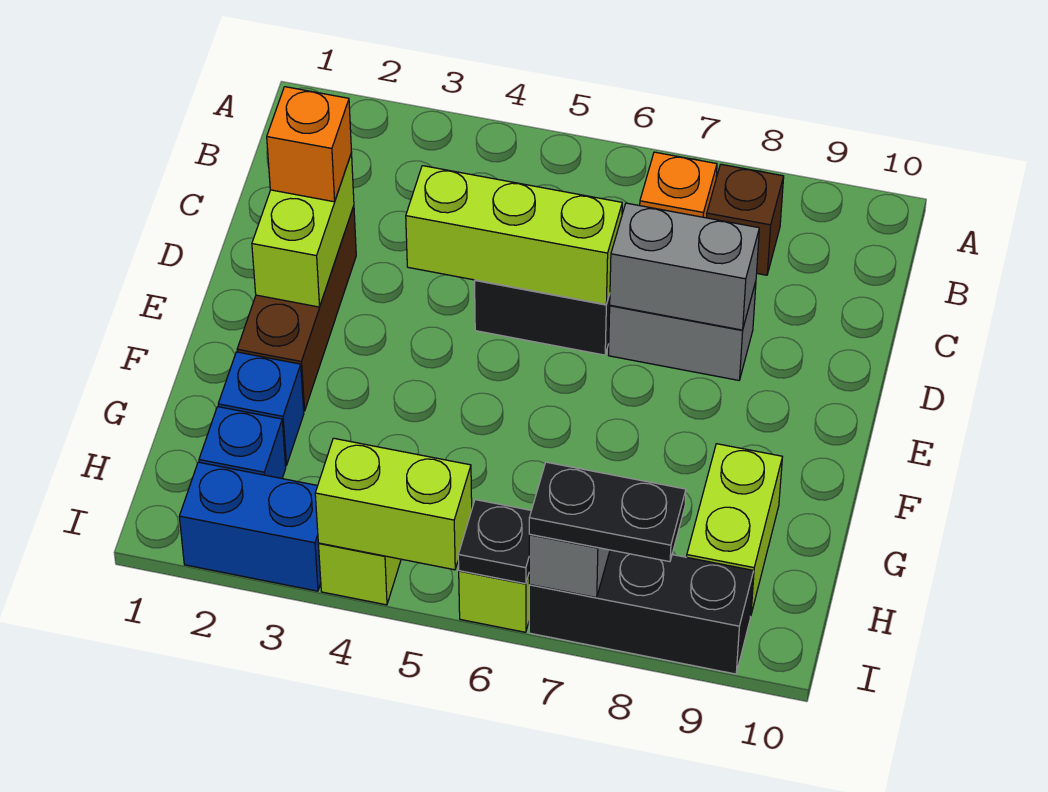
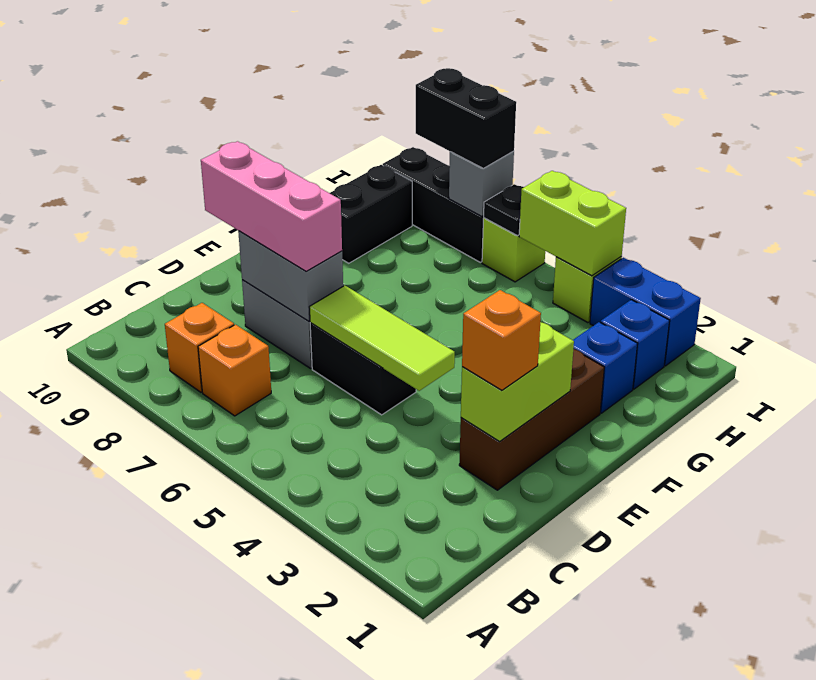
brown 1x1 brick [707,164,784,275] -> orange 1x1 brick [165,303,234,392]
lime 1x3 brick [406,166,622,304] -> lime 1x3 tile [309,286,455,391]
none -> pink 1x3 brick [201,141,342,271]
lime 1x2 brick [687,444,782,614] -> black 1x2 brick [330,165,412,263]
black 1x2 plate [529,462,686,562] -> black 1x2 brick [416,68,516,168]

